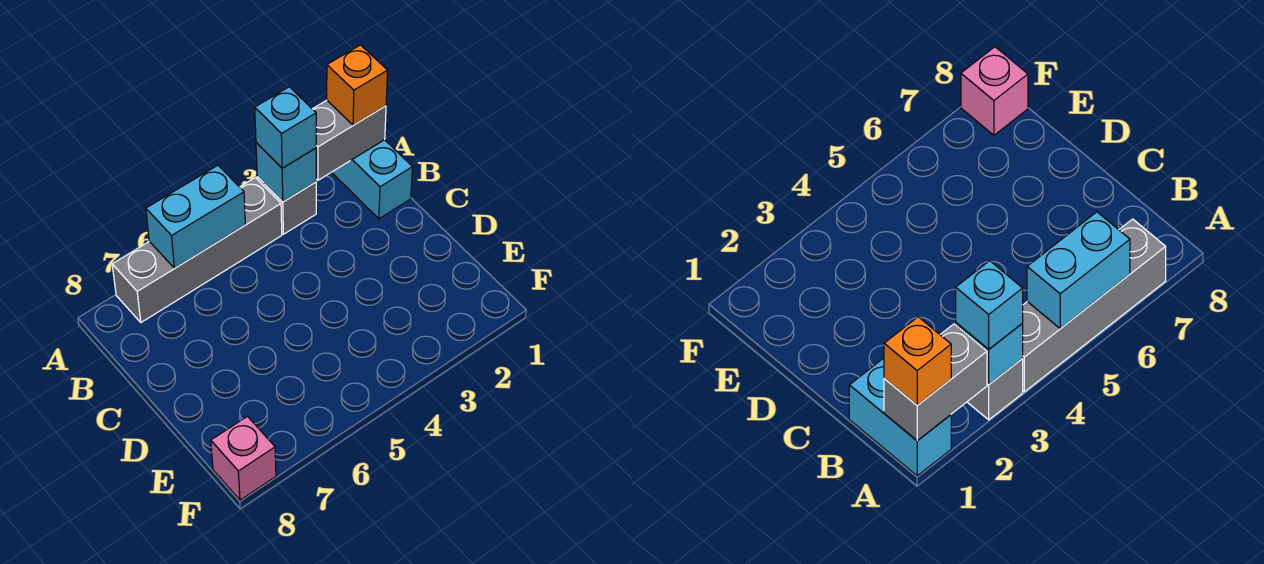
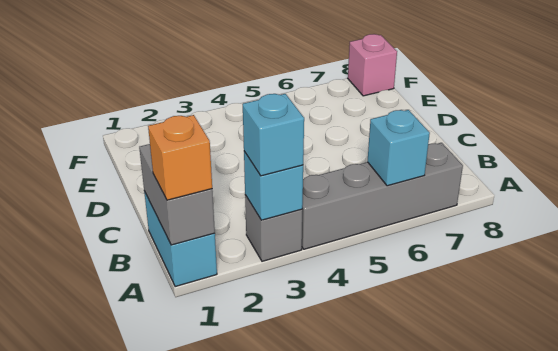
grey 1x2 brick [313,100,386,180] -> grey 1x2 brick turned to [139,144,215,245]
cyan 1x2 brick [146,165,245,268] -> cyan 1x1 brick [367,110,430,186]

